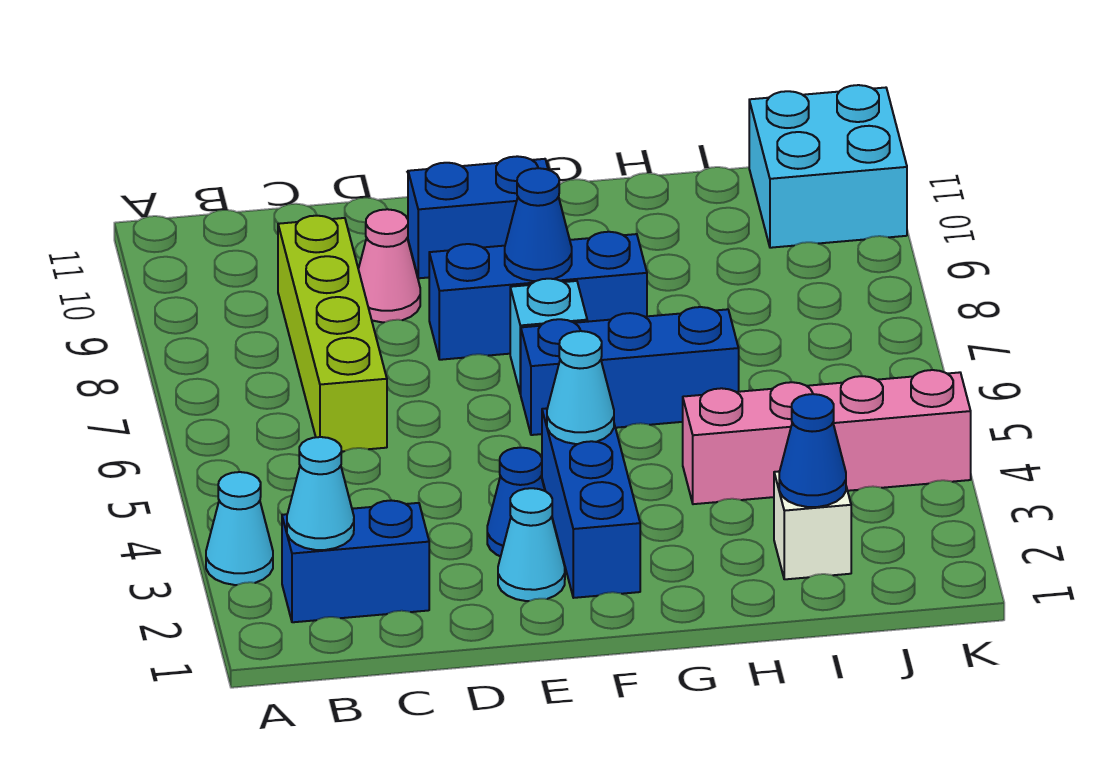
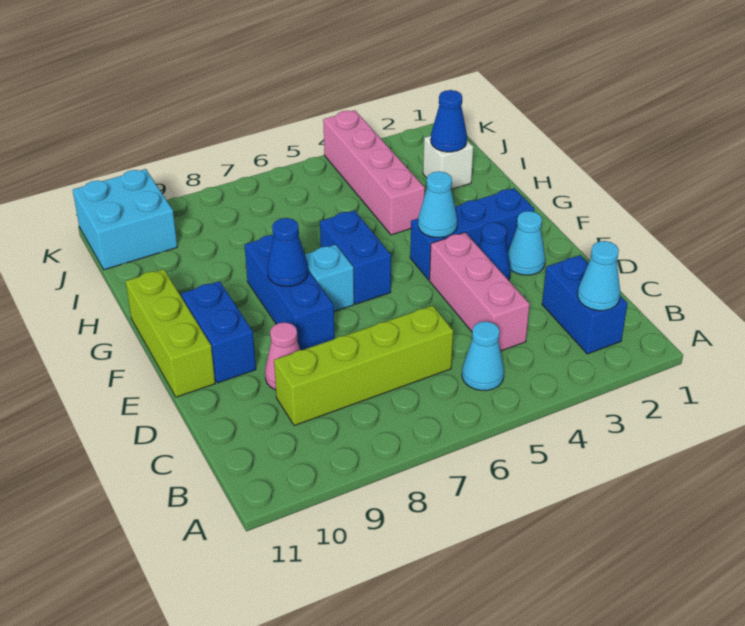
cyan 1x1 cone [206,472,273,585] -> cyan 1x1 cone moved to [462,321,504,390]
none -> pink 1x3 brick [429,232,530,351]
none -> lime 1x3 brick [126,269,215,397]
blue 1x3 brick [521,307,739,435] -> blue 1x2 brick [320,210,391,304]

